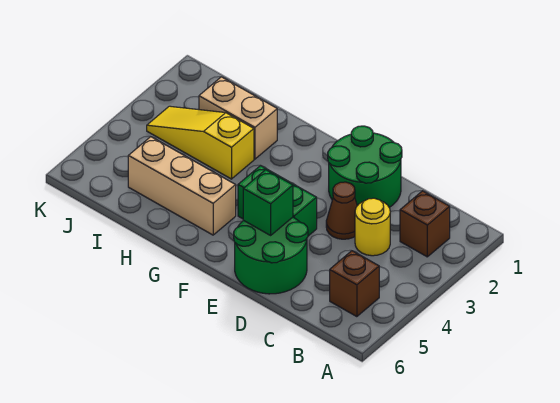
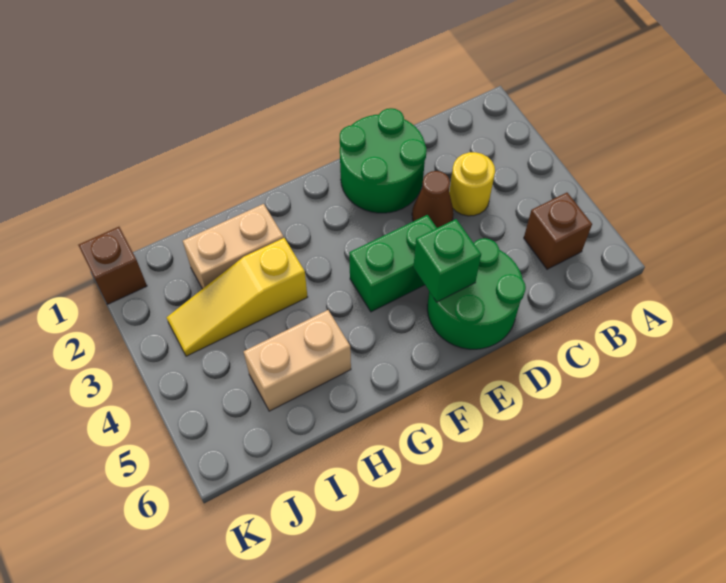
brown 1x1 brick [400,191,450,257] -> brown 1x1 brick moved to [78,227,147,304]
tan 1x3 brick [128,137,236,235] -> tan 1x2 brick [244,310,351,411]

